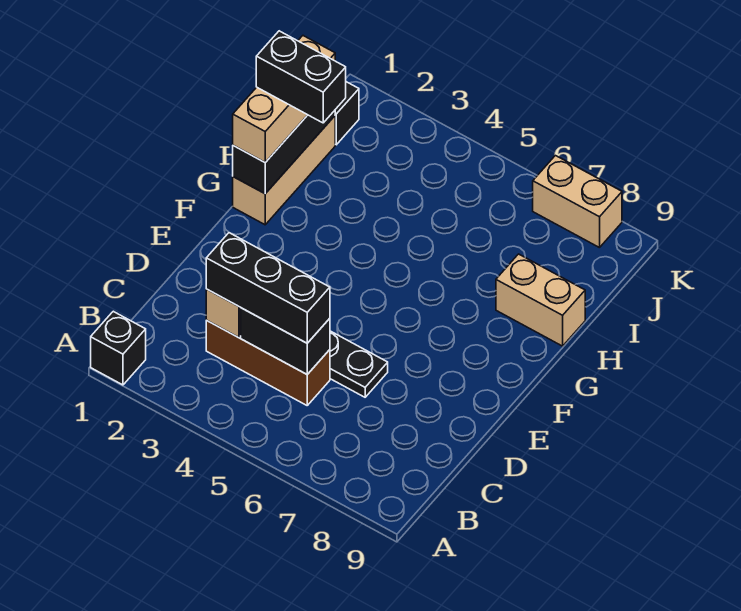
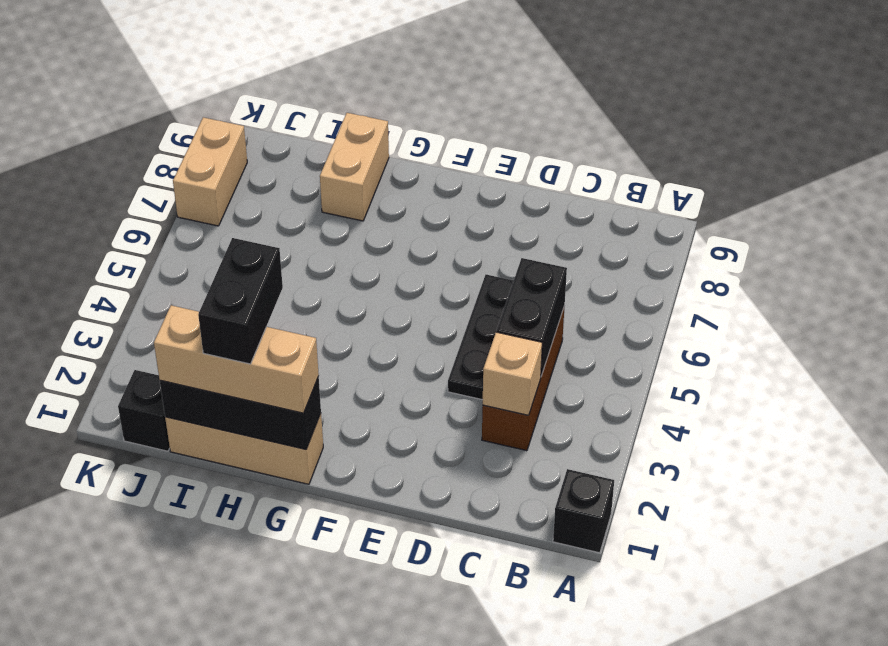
black 1x3 brick [206,233,330,343] -> none

